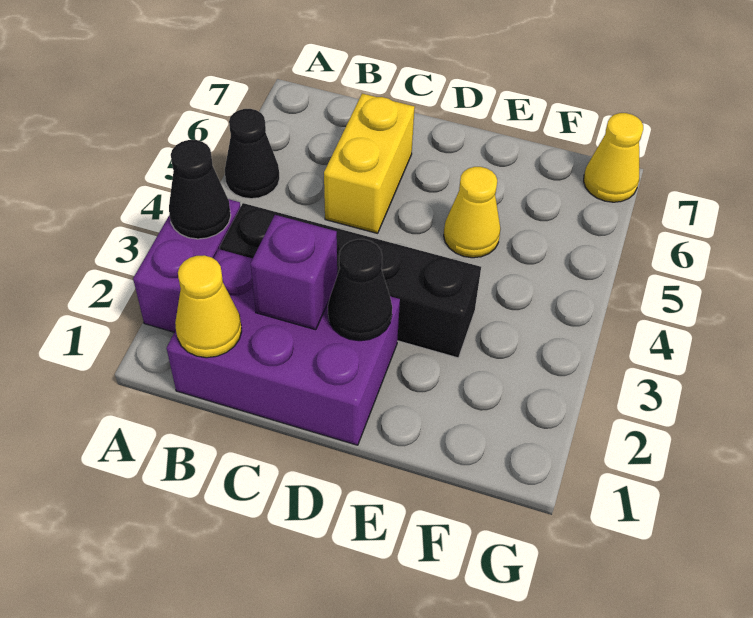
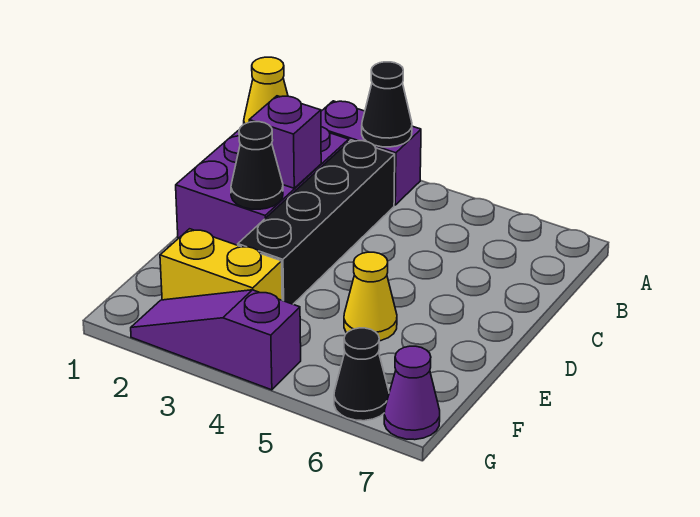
black 1x1 cone [225,109,280,199] -> black 1x1 cone moved to [334,328,389,421]
yellow 1x2 brick [324,93,415,233] -> yellow 1x2 brick moved to [160,229,282,300]
none -> purple 1x3 slope [131,290,301,390]
yellow 1x1 cone [584,113,643,202] -> purple 1x1 cone [384,346,440,440]

